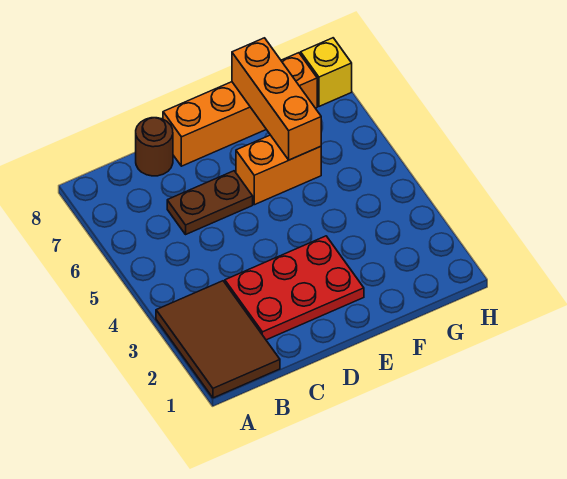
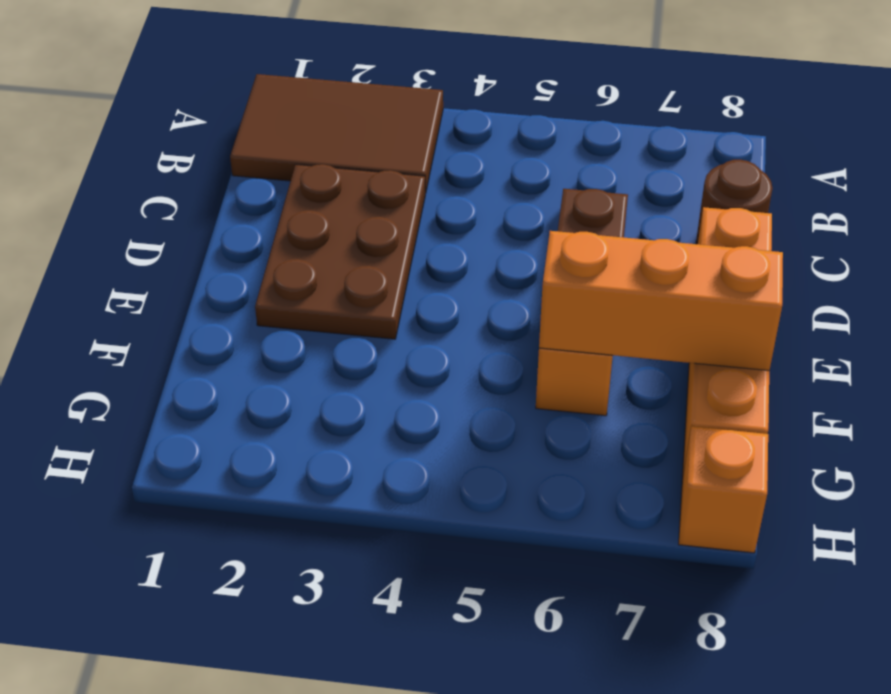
red 2x3 plate [225,236,364,340] -> brown 2x3 plate [255,164,425,339]
yellow 1x1 brick [301,38,352,106] -> orange 1x1 brick [679,426,768,553]

